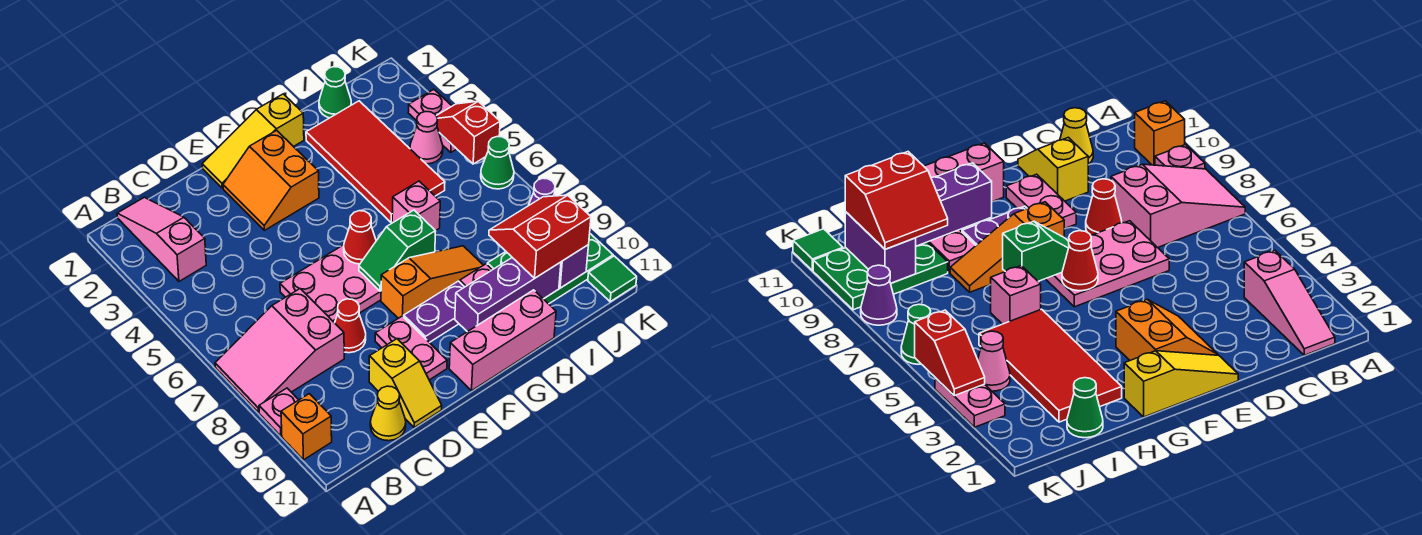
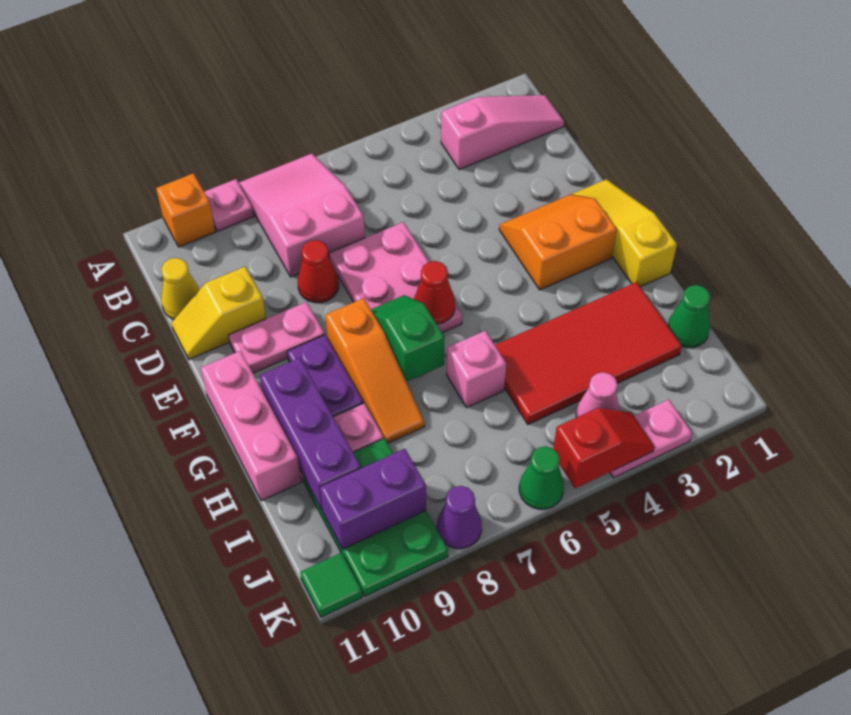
red 2x2 slope [489,195,591,278] -> none

